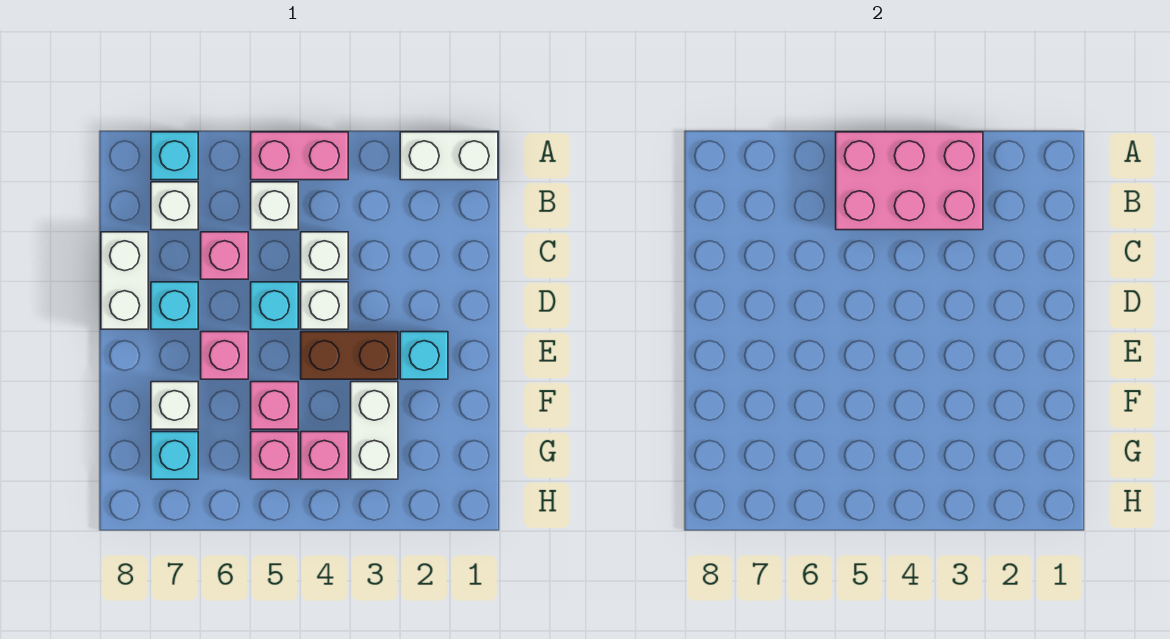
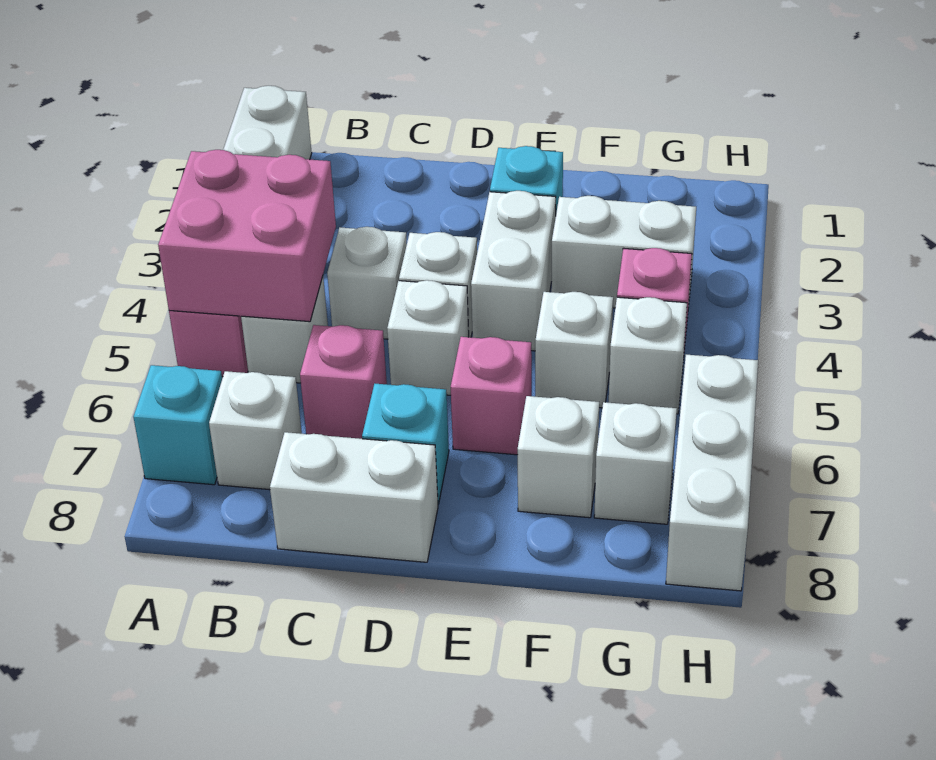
pink 2x3 brick [836,132,983,230] -> pink 2x2 brick [158,150,336,322]
cyan 1x1 brick [251,282,298,329] -> white 1x1 brick [387,280,469,395]
brown 1x2 brick [301,332,398,379] -> white 1x2 brick [471,191,556,351]
pink 1x1 brick [251,382,298,429] -> white 1x1 brick [535,292,613,408]
pink 1x1 brick [251,432,298,479] -> white 1x1 brick [609,297,687,414]
cyan 1x1 brick [151,432,198,479] -> white 1x1 brick [594,402,677,524]
none -> white 1x3 brick [666,355,758,591]

